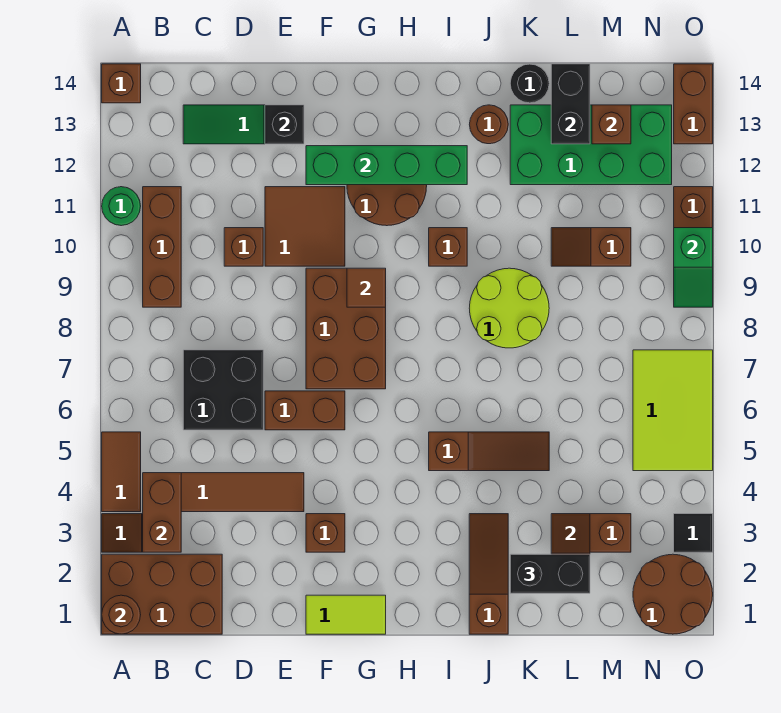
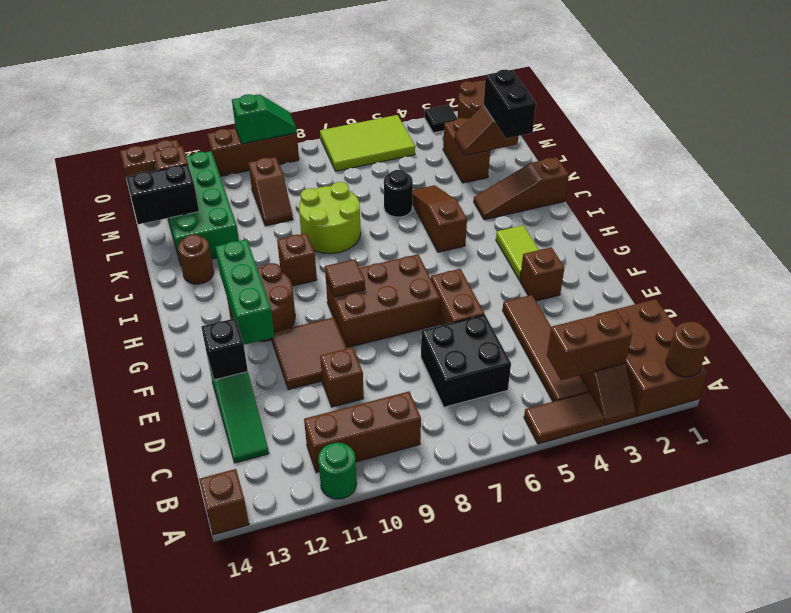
lime 1x2 tile [306,595,386,634] -> lime 1x2 tile moved to [496,225,539,280]
green 1x4 brick [306,146,467,185] -> green 1x3 brick [215,239,275,345]
black 1x1 round brick [510,64,549,103] -> black 1x1 round brick moved to [384,170,413,217]

